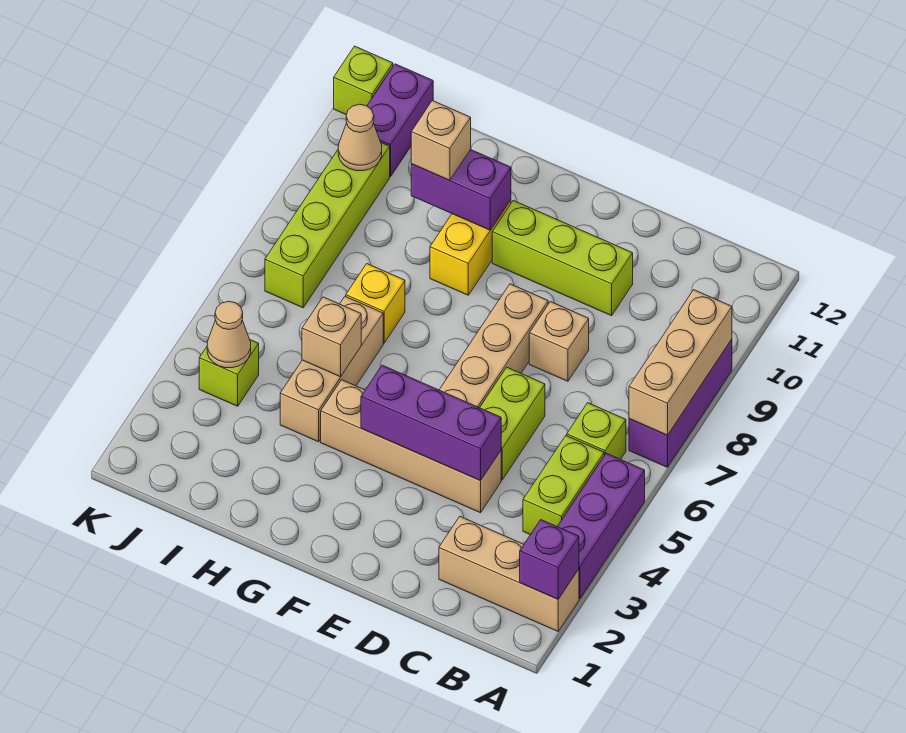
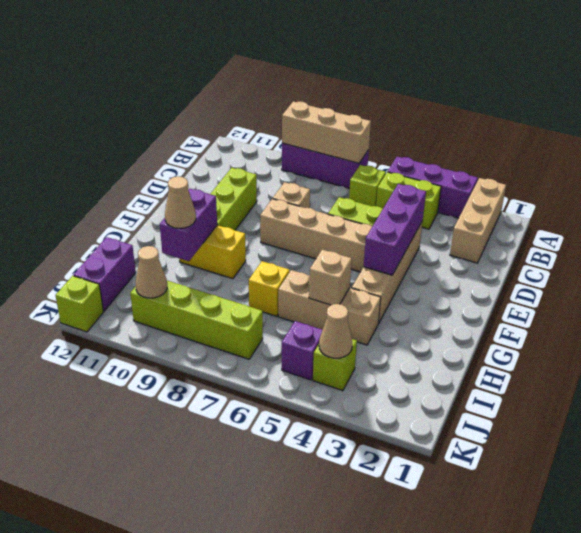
purple 1x1 brick [520,520,579,599] -> purple 1x1 brick moved to [282,321,322,380]
tan 1x1 brick [411,101,471,180] -> tan 1x1 cone [165,176,196,228]
purple 1x2 brick [367,64,433,176] -> purple 1x2 brick turned to [74,237,136,311]

